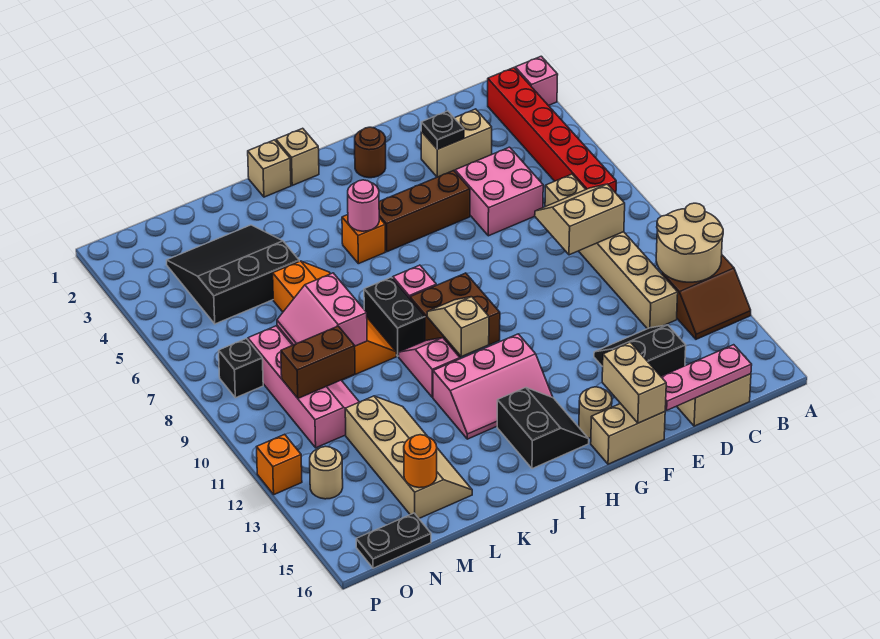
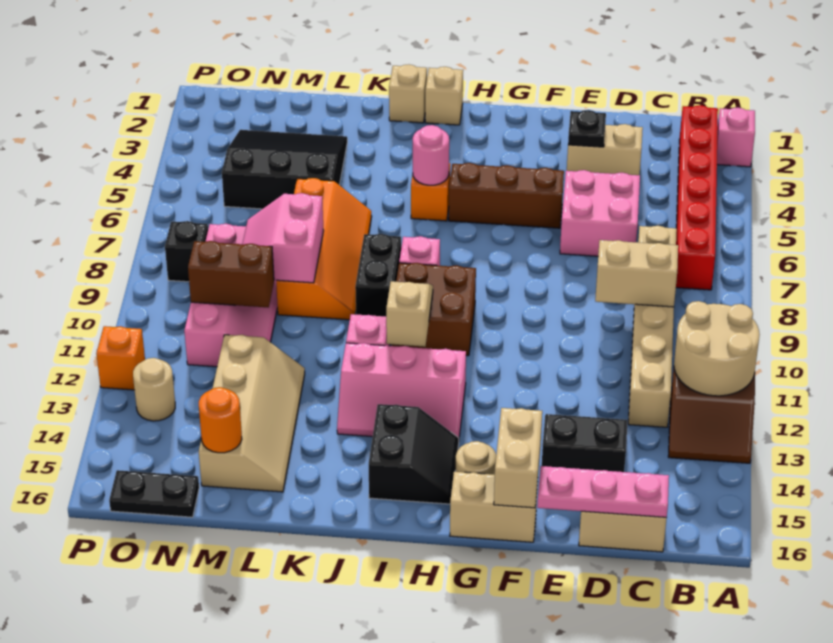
brown 1x1 round brick [355,127,386,178] -> none

